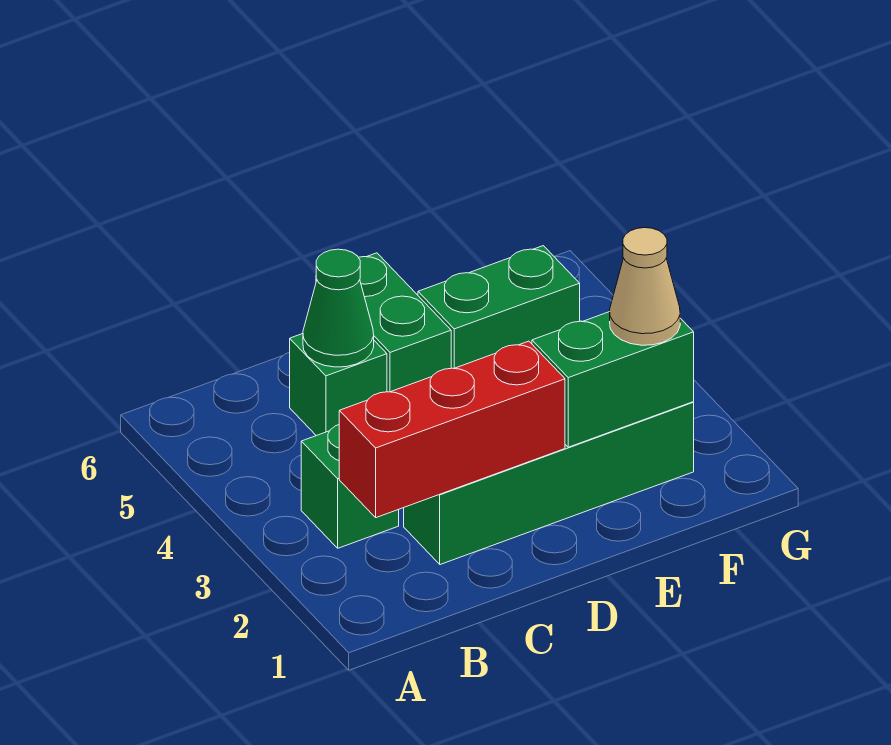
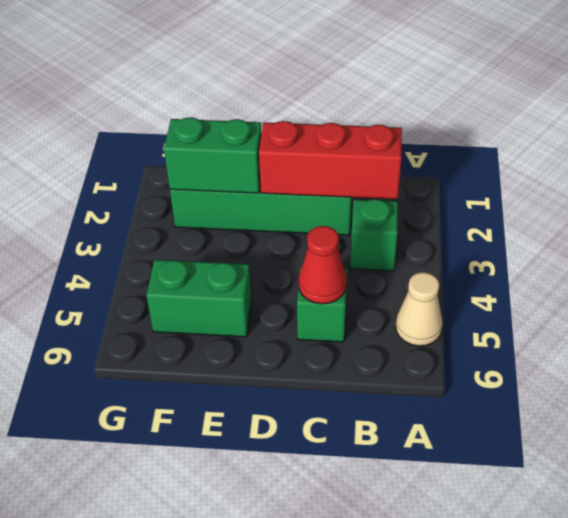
green 1x1 cone [303,249,374,367] -> red 1x1 cone [299,226,347,304]
green 1x2 brick [316,253,451,392] -> none
tan 1x1 cone [610,228,680,345] -> tan 1x1 cone moved to [396,272,443,346]

